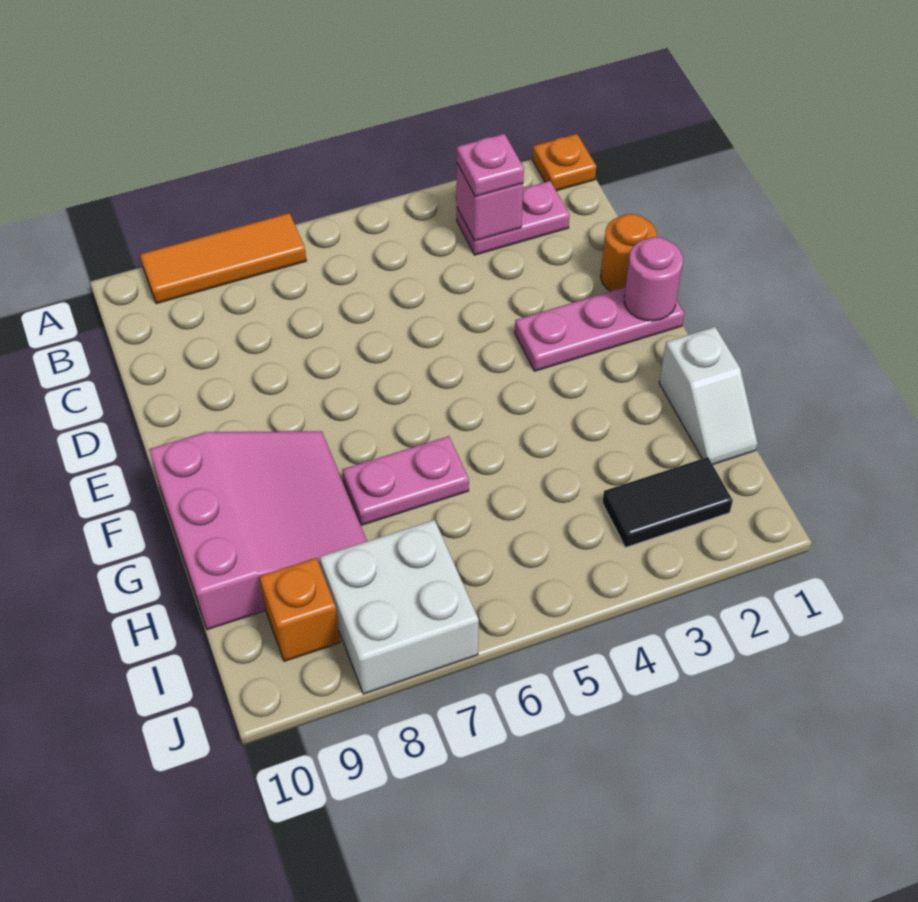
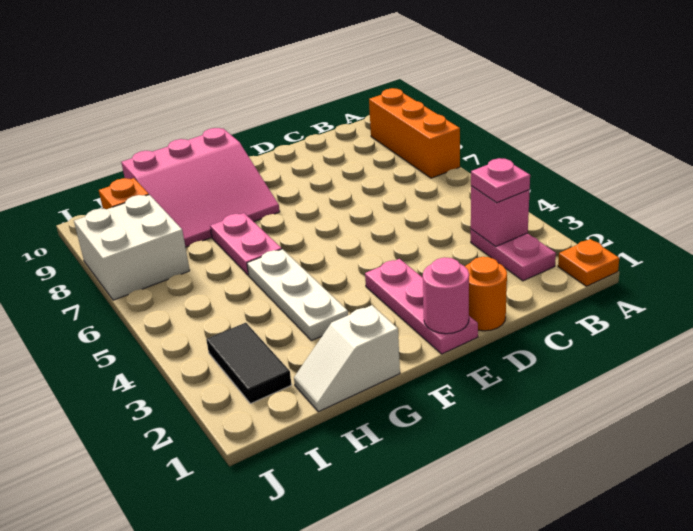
orange 1x3 tile [140,213,306,304] -> orange 1x3 brick [369,88,460,178]
none -> white 1x3 plate [247,249,348,341]

